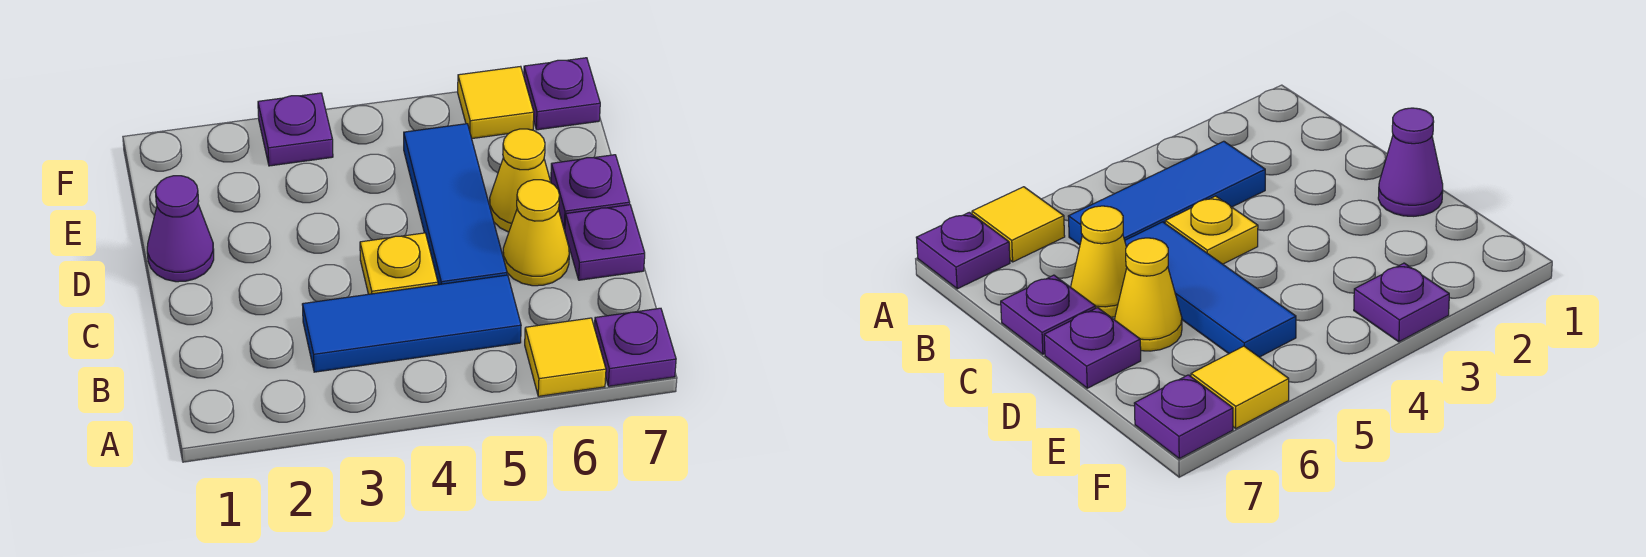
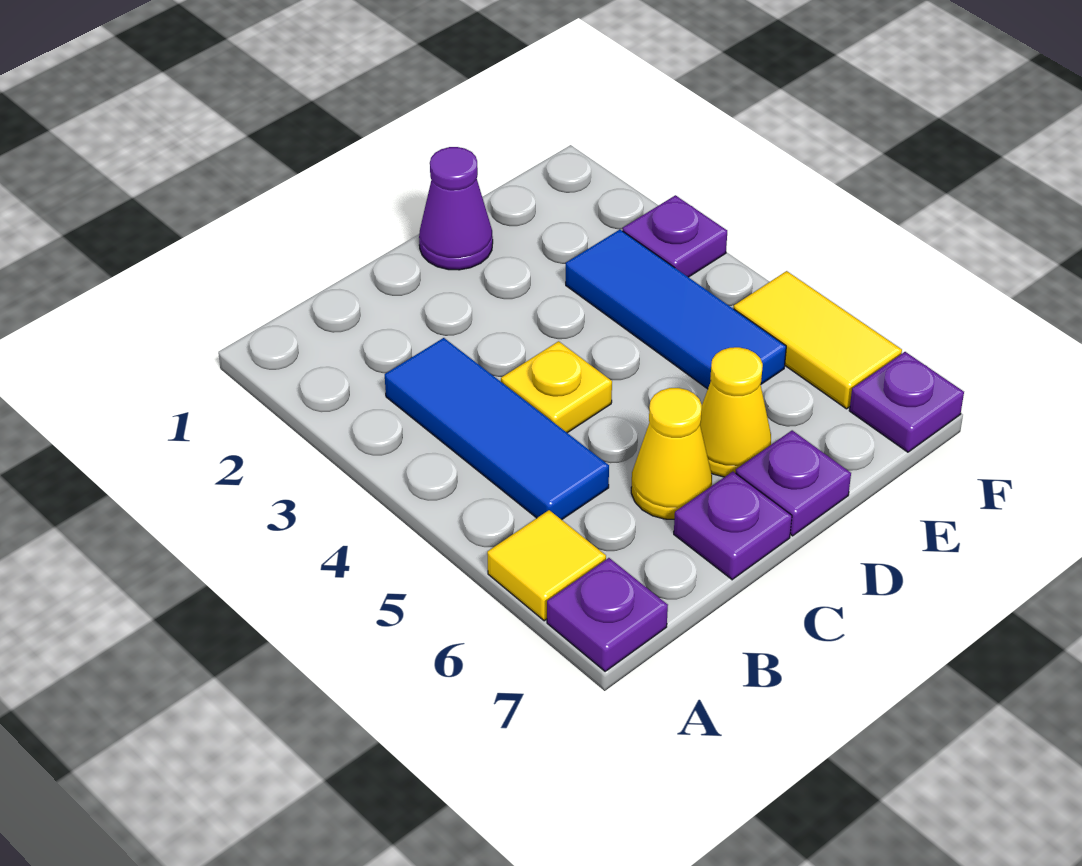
blue 1x3 tile [404,124,507,285] -> blue 1x3 tile turned to [566,229,786,389]
yellow 1x1 tile [458,66,534,139] -> yellow 1x2 tile [734,271,902,409]

